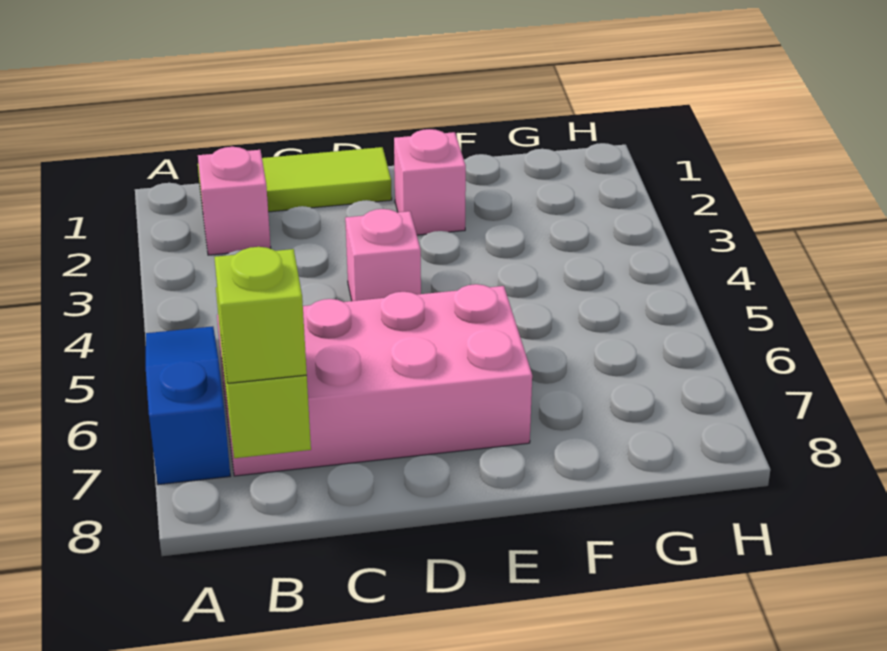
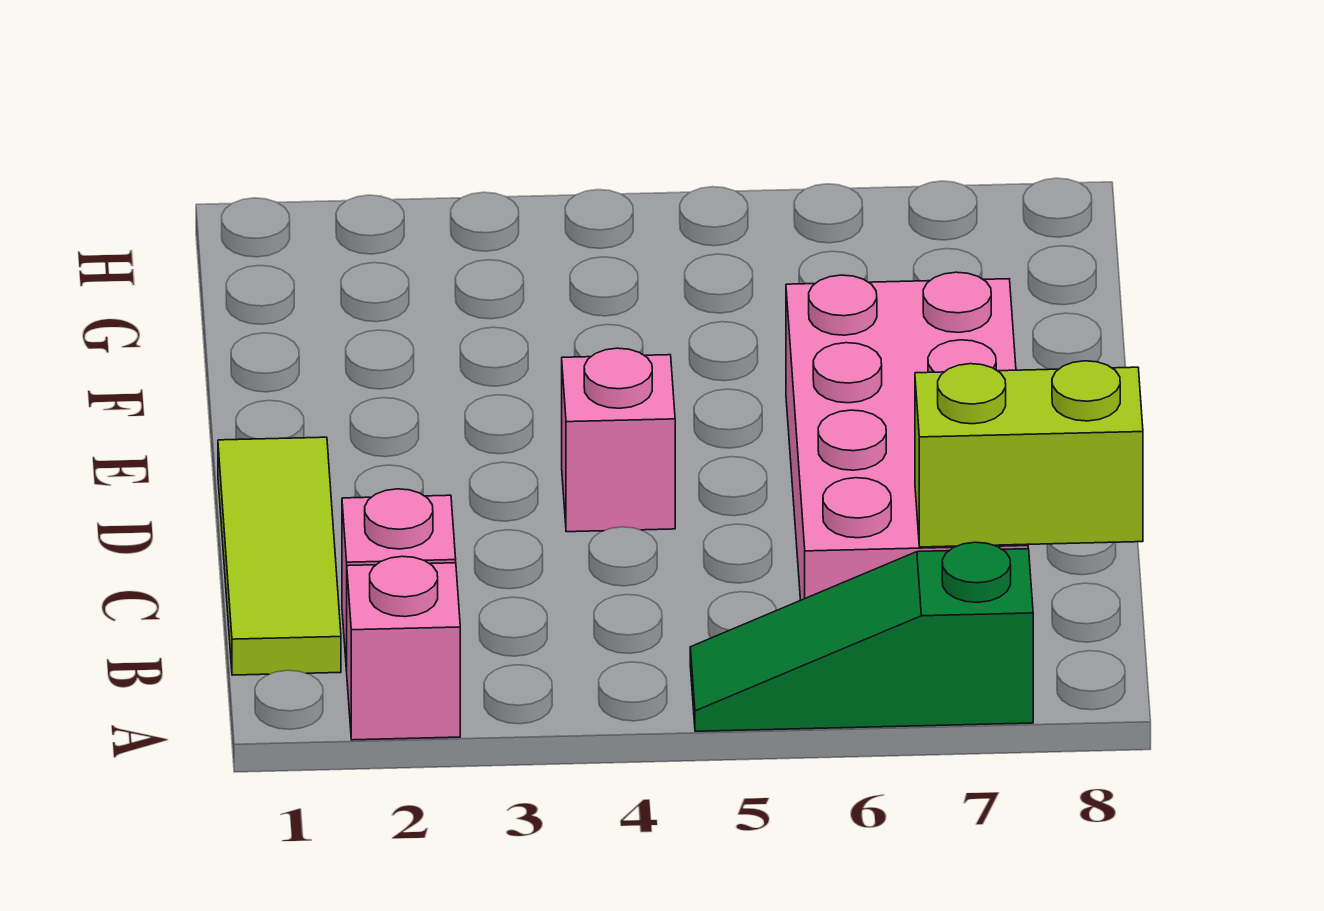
blue 1x3 slope [146,326,230,485] -> green 1x3 slope [690,542,1033,731]
lime 1x1 brick [214,247,307,383] -> none
pink 1x1 brick [394,129,466,235] -> pink 1x1 brick moved to [347,556,460,740]

